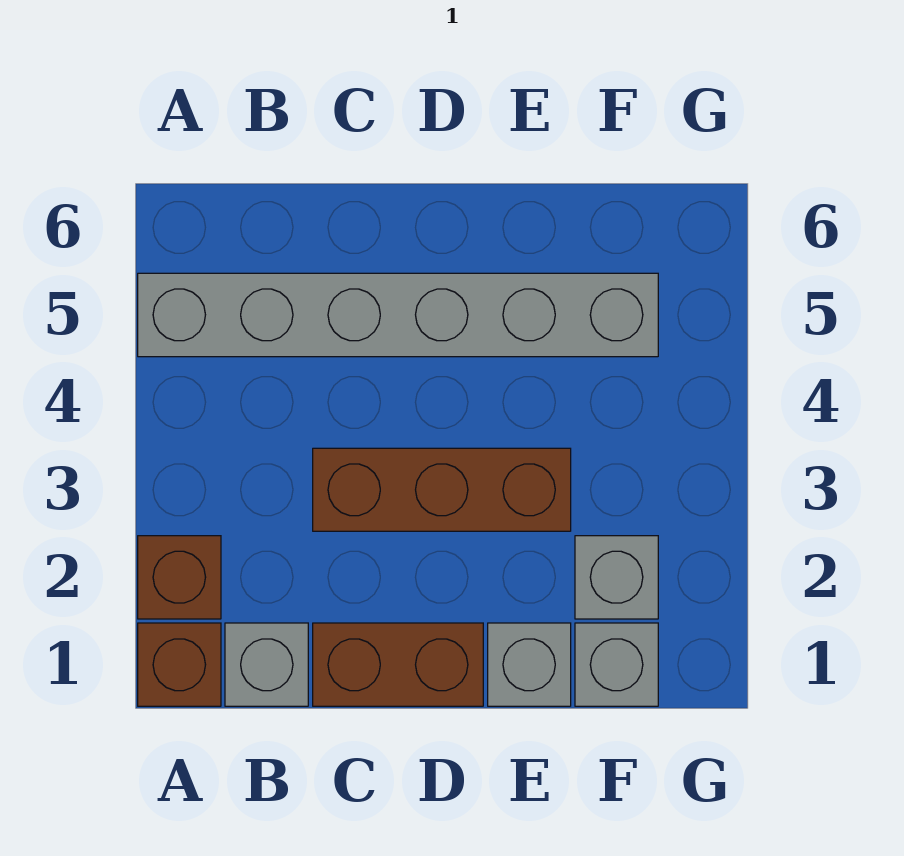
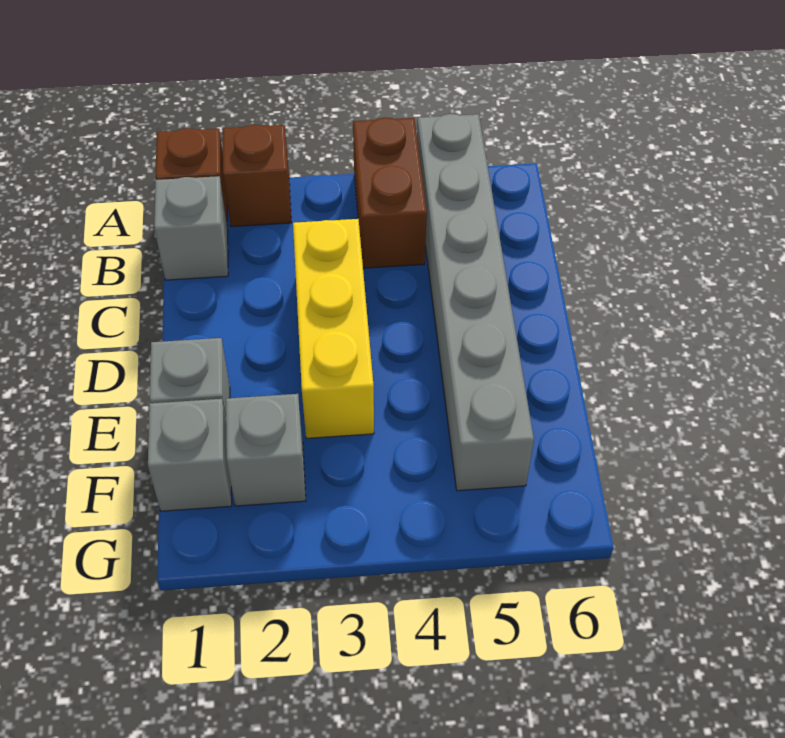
brown 1x2 brick [313,623,483,706] -> brown 1x2 brick moved to [353,117,427,268]
brown 1x3 brick [313,448,571,531] -> yellow 1x3 brick [293,219,374,438]

